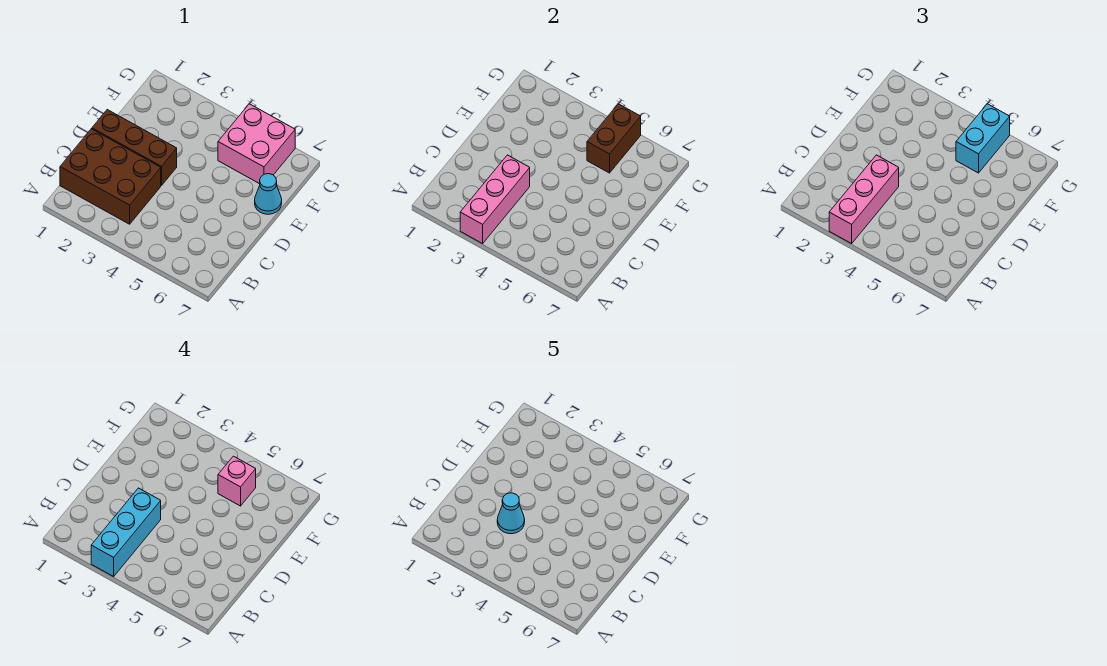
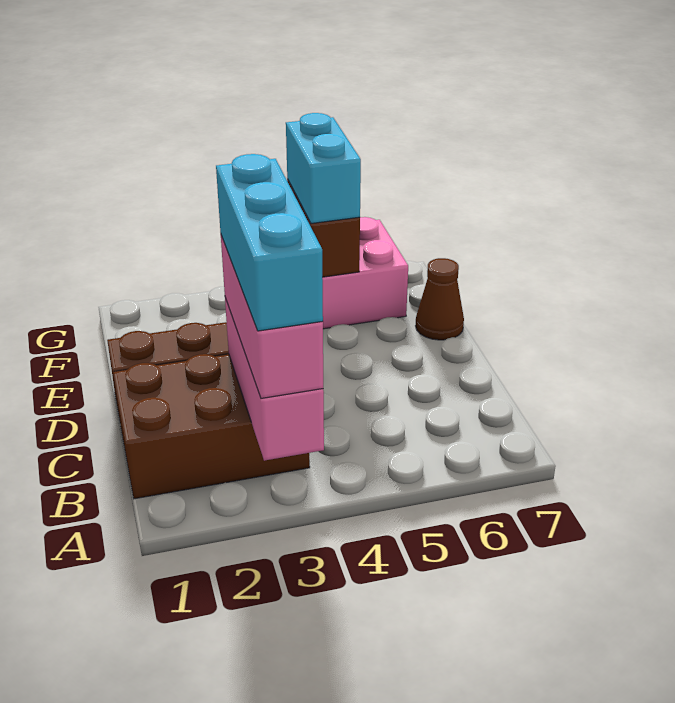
cyan 1x1 cone [497,493,525,534] -> none
cyan 1x1 cone [255,174,282,214] -> brown 1x1 cone [416,258,464,340]
pink 1x1 brick [218,456,256,506] -> none

